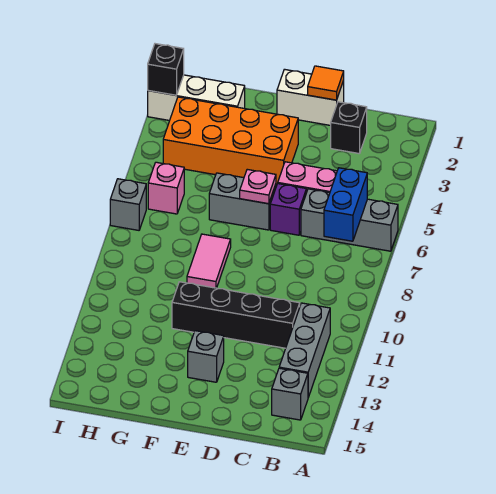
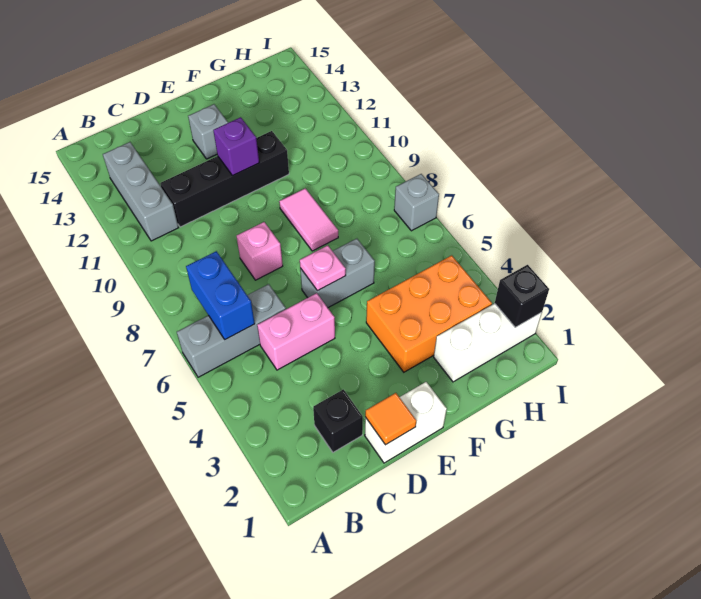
grey 1x1 brick [272,368,308,420] -> none
purple 1x1 brick [270,184,306,235] -> purple 1x1 brick moved to [213,117,259,176]
orange 2x4 brick [163,97,298,185] -> orange 2x3 brick [366,255,492,372]
pink 1x1 brick [148,162,184,214] -> pink 1x1 brick moved to [236,222,283,280]

